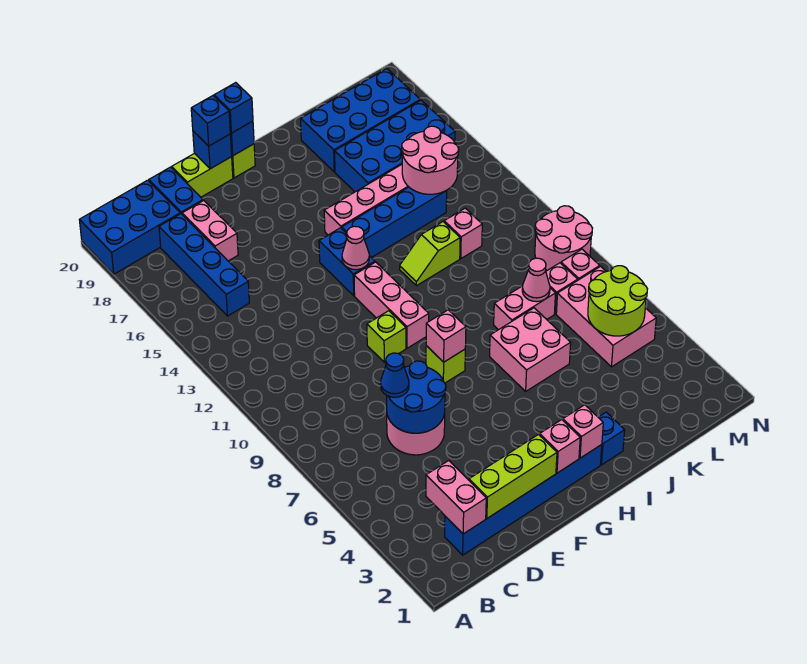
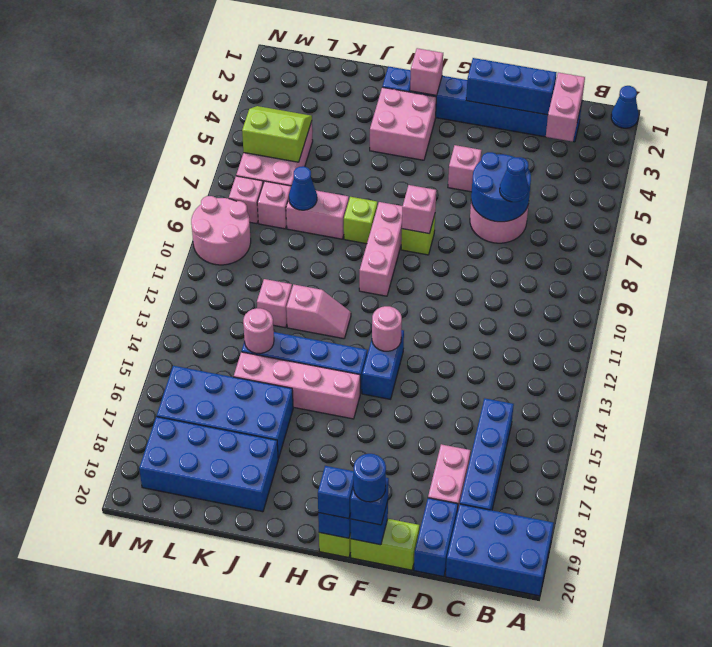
none -> blue 1x1 cone [611,86,638,128]
lime 1x3 brick [469,435,557,518] -> blue 1x3 brick [466,58,557,115]
lime 1x1 brick [367,311,406,362] -> lime 1x1 brick moved to [344,197,377,244]
none -> blue 1x1 round brick [354,454,386,502]
pink 1x1 brick [540,420,580,473] -> pink 1x1 brick moved to [448,145,482,192]
pink 1x3 brick [354,262,429,348] -> pink 1x3 brick moved to [359,202,402,296]
pink 1x1 cone [342,226,369,270] -> pink 1x1 round brick [372,306,402,351]
pink 2x2 brick [490,308,571,391] -> pink 2x2 brick moved to [370,87,436,160]
lime 1x2 slope [400,222,460,286] -> pink 1x2 slope [286,284,351,339]
pink 1x1 cone [522,258,550,302] -> blue 1x1 cone [289,166,317,210]
pink 2x2 round brick [402,126,459,194] -> pink 1x1 round brick [243,308,274,354]
lime 2x2 round brick [588,266,647,336] -> lime 2x2 slope [242,106,312,162]

